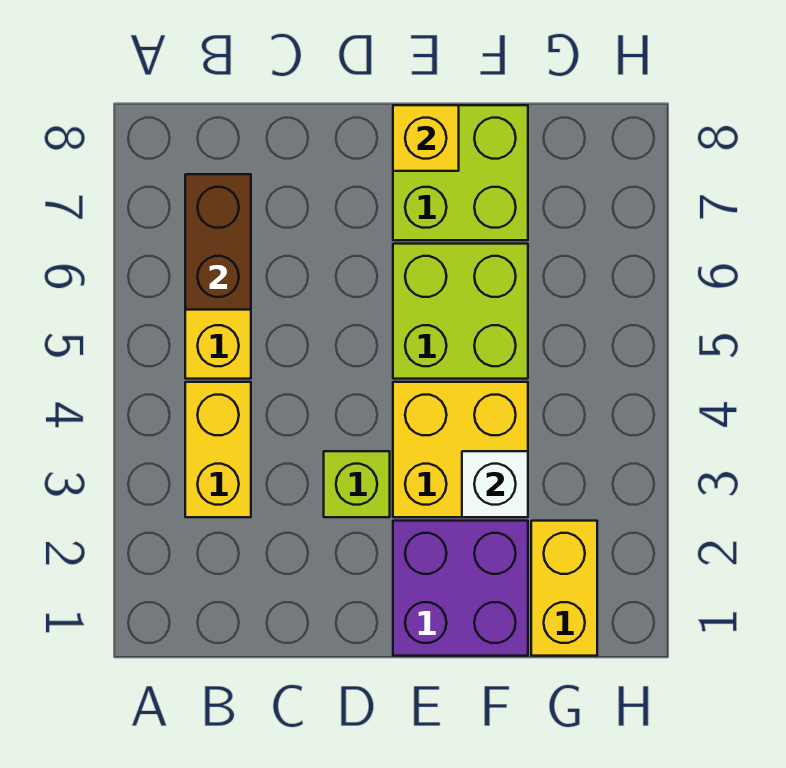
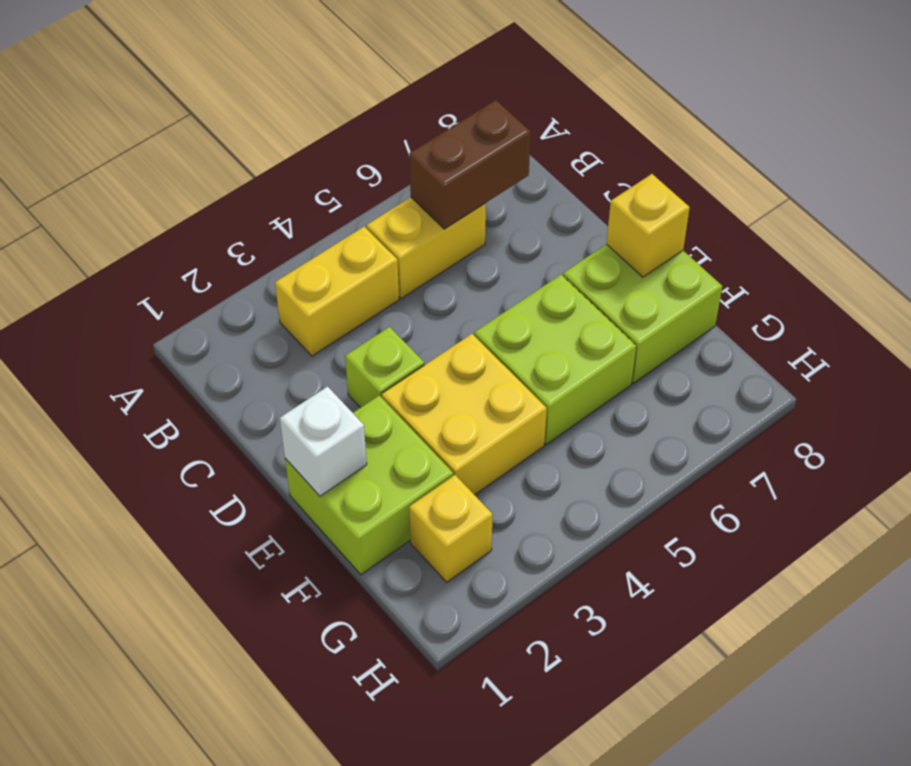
purple 2x2 brick [393,521,528,656] -> lime 2x2 brick [285,396,453,575]
white 1x1 brick [462,451,528,517] -> white 1x1 brick moved to [280,387,367,496]
yellow 1x2 brick [531,521,597,656] -> yellow 1x1 brick [409,475,493,582]

